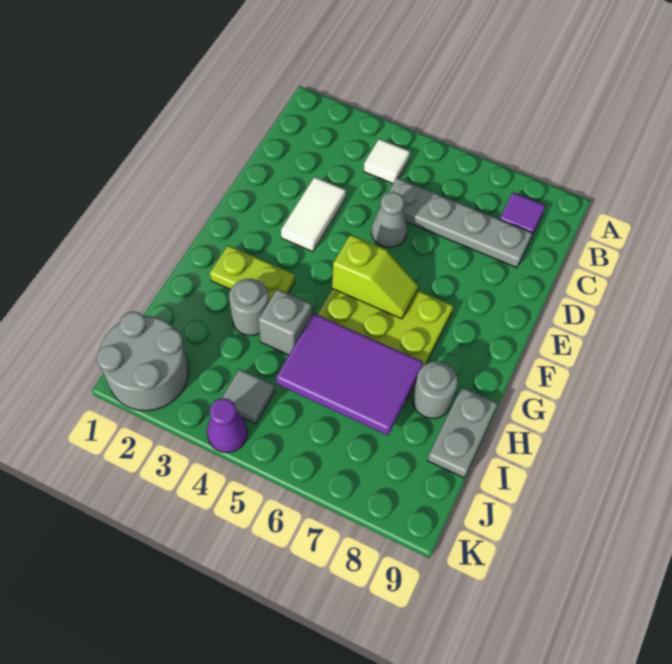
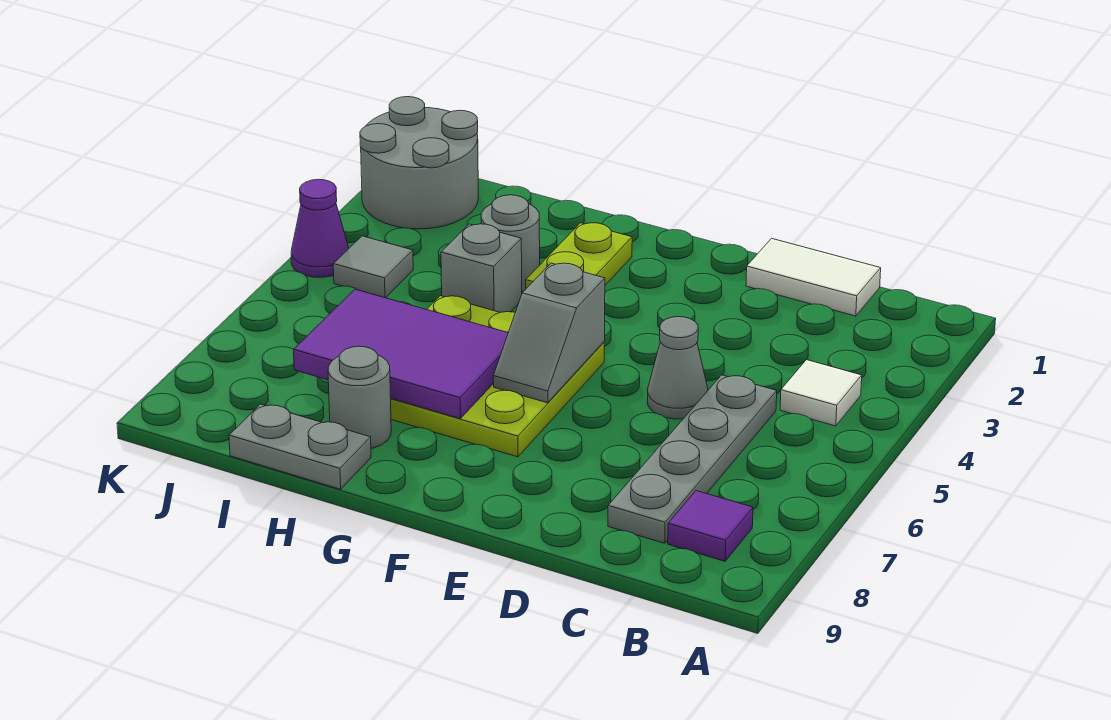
white 1x2 tile [281,177,346,252] -> white 1x2 tile moved to [746,238,881,316]
lime 1x2 slope [332,235,418,319] -> grey 1x2 slope [493,263,605,403]
purple 2x3 tile [276,313,423,435] -> purple 2x3 tile turned to [294,289,508,418]

